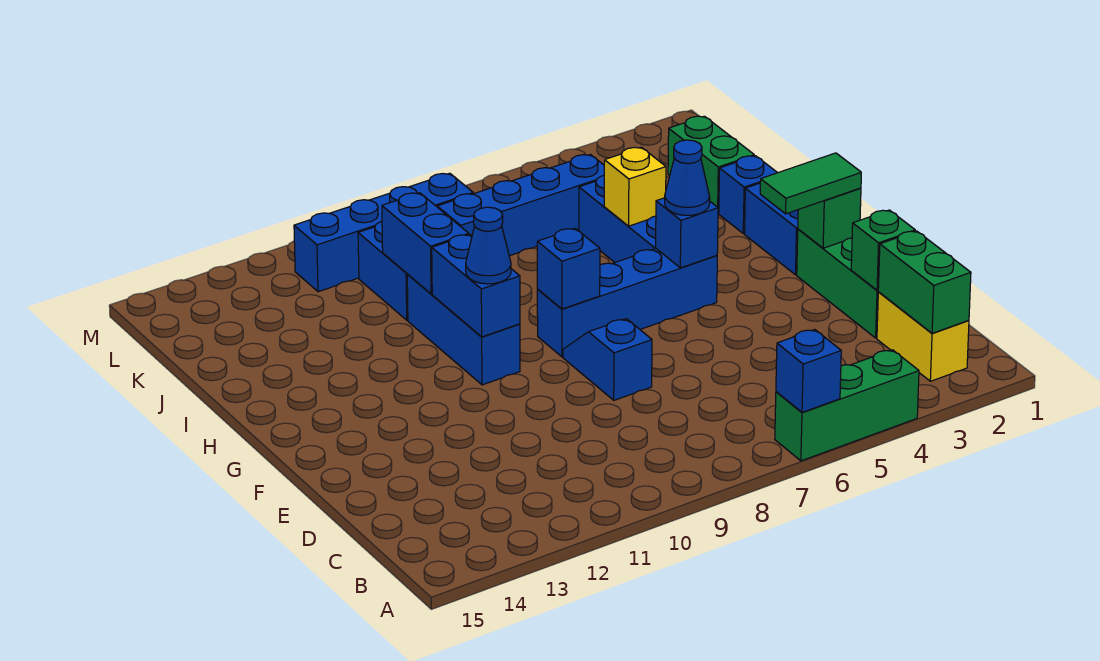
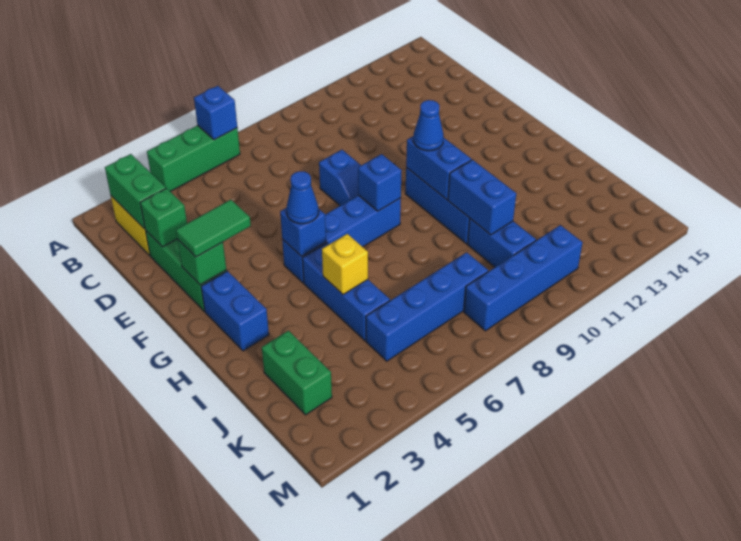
blue 1x1 brick [719,156,777,234] -> none

